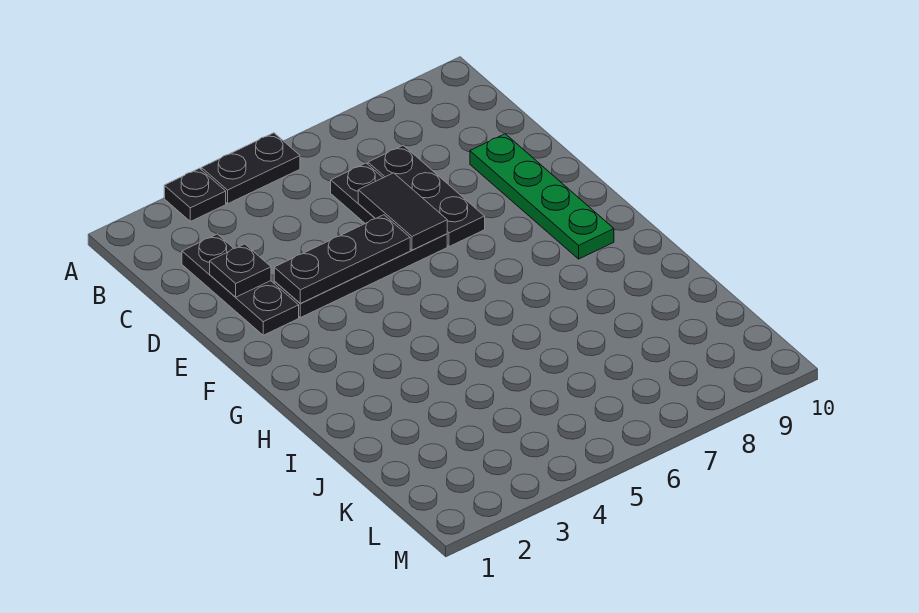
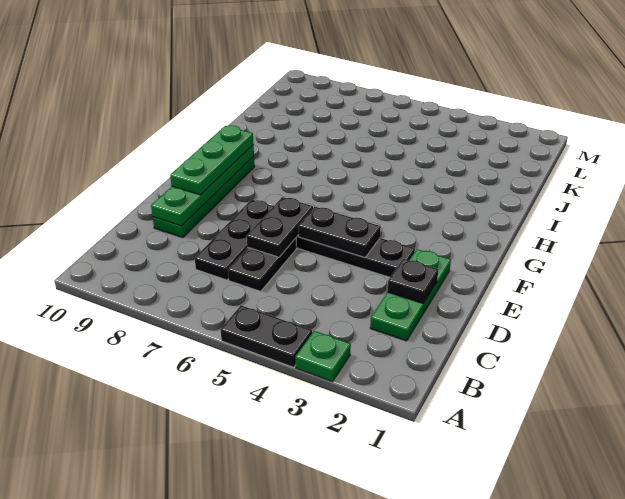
black 1x1 plate [164,168,226,221] -> green 1x1 plate [295,331,351,382]
black 1x3 plate [182,234,299,335] -> green 1x3 plate [370,249,451,341]
black 1x2 tile [358,173,447,250] -> black 1x2 plate [247,197,313,257]
none -> green 1x4 plate [151,145,254,226]
black 1x3 plate [274,215,410,303] -> black 1x2 plate [298,207,381,257]
none -> green 1x3 plate [170,125,253,195]

